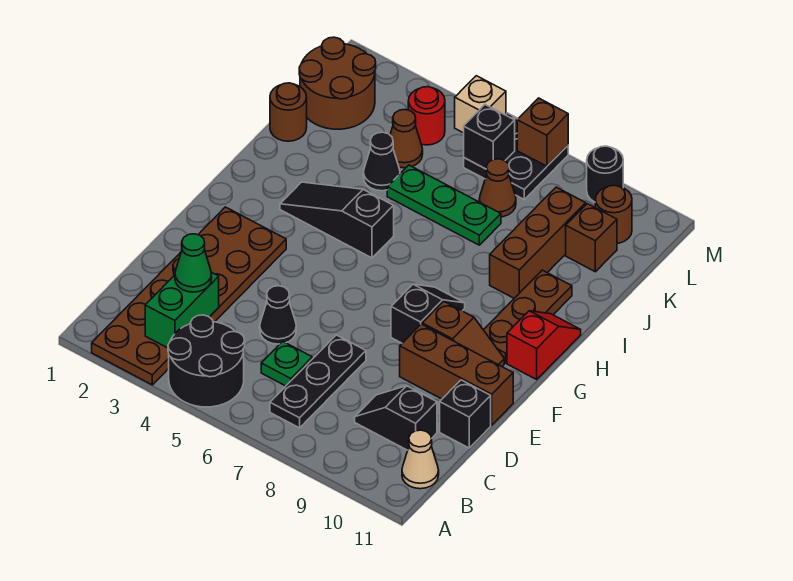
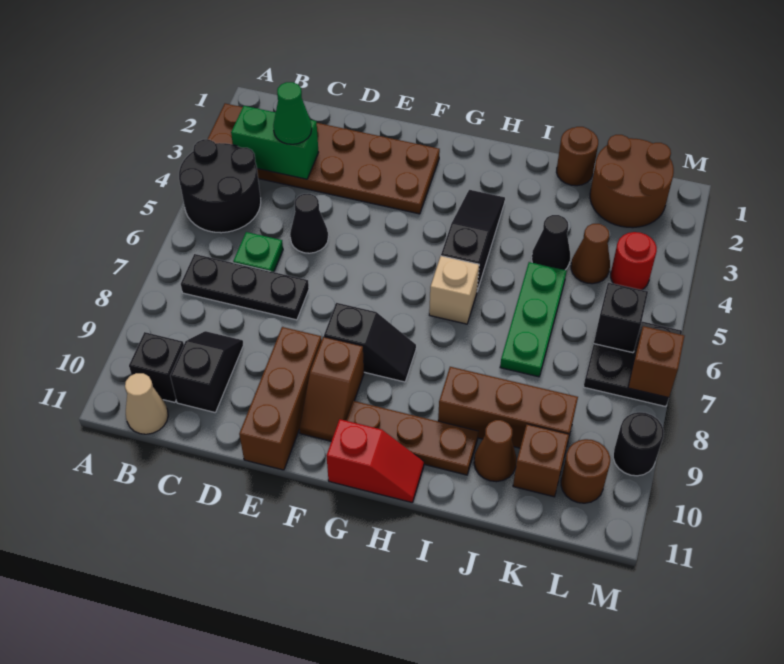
black 1x1 brick [440,380,491,448] -> black 1x1 brick moved to [129,332,184,402]
brown 1x1 cone [479,159,516,217] -> brown 1x1 cone moved to [474,420,517,482]
tan 1x1 brick [455,76,506,133] -> tan 1x1 brick moved to [429,256,479,324]

